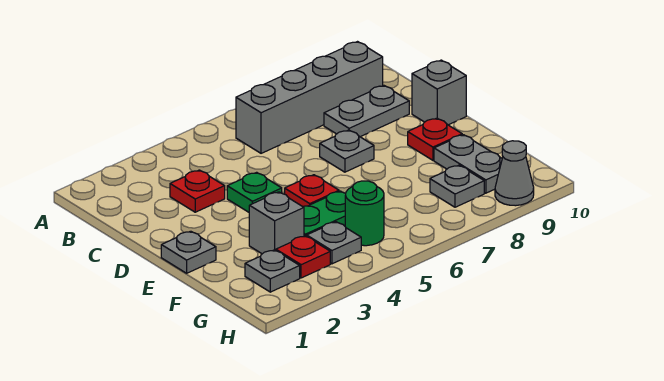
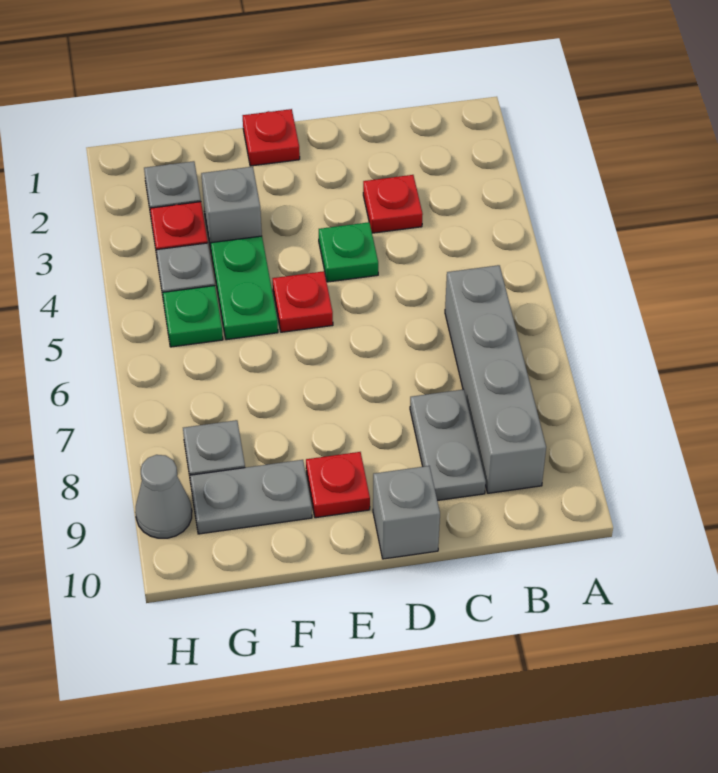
grey 1x1 plate [320,130,374,172] -> none
grey 1x1 plate [161,231,216,273] -> red 1x1 plate [243,109,300,166]
green 1x1 round brick [345,181,384,246] -> green 1x1 plate [163,286,223,347]

